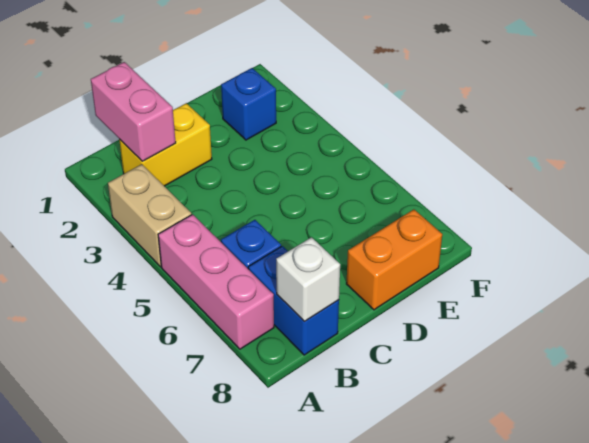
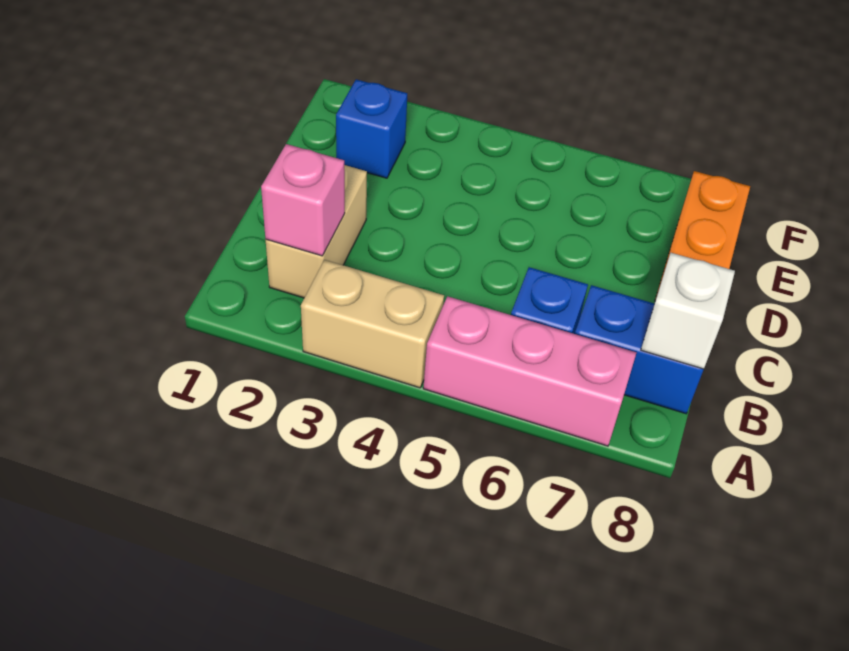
pink 1x2 brick [91,62,176,161] -> pink 1x1 brick [261,144,345,256]
yellow 1x2 brick [119,103,212,186] -> tan 1x2 brick [266,165,367,298]

